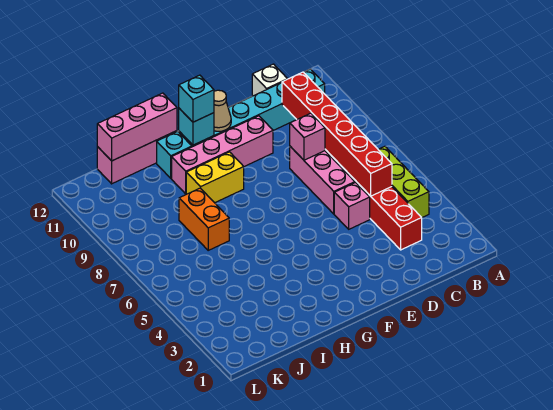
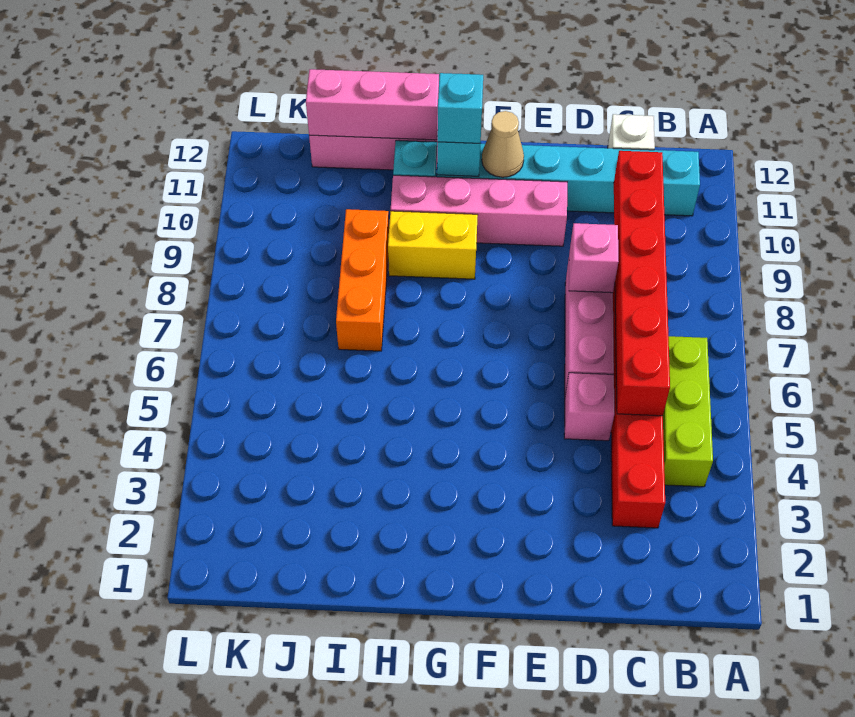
orange 1x2 brick [179,188,229,250] -> orange 1x3 brick [336,209,389,351]

